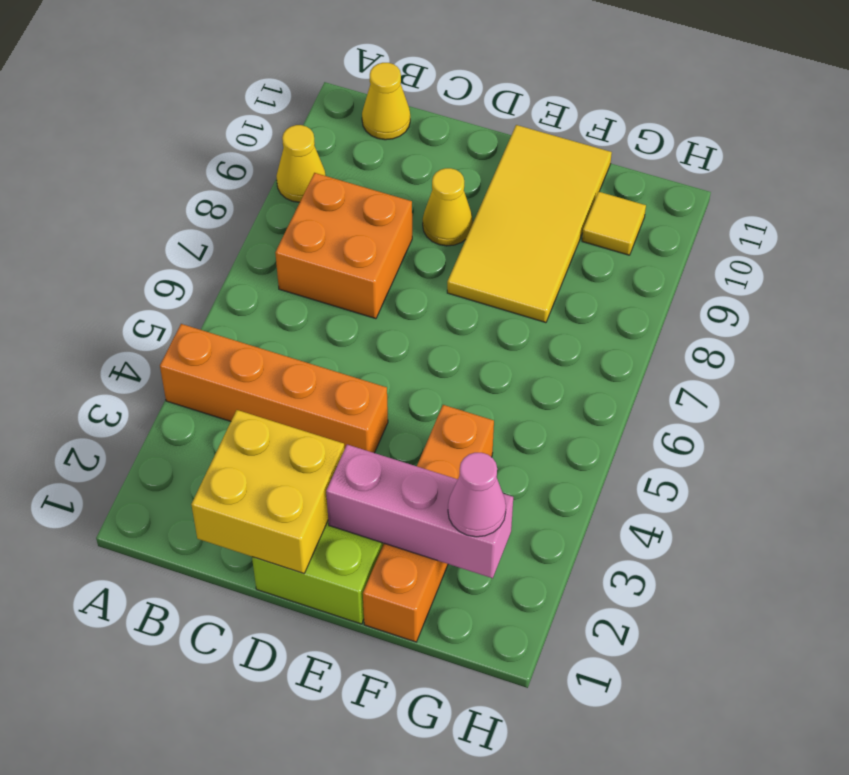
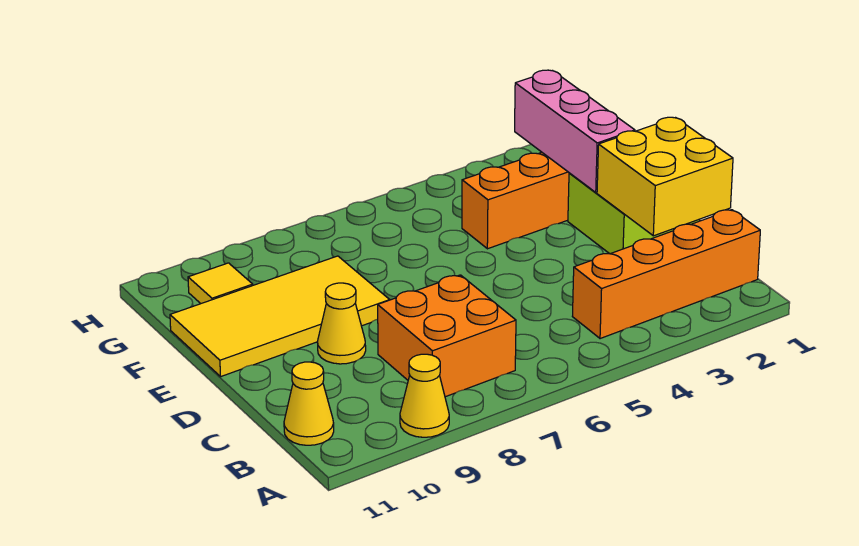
orange 1x4 brick [160,324,388,453] -> orange 1x4 brick turned to [572,210,760,339]
pink 1x1 cone [448,453,506,537] -> none

